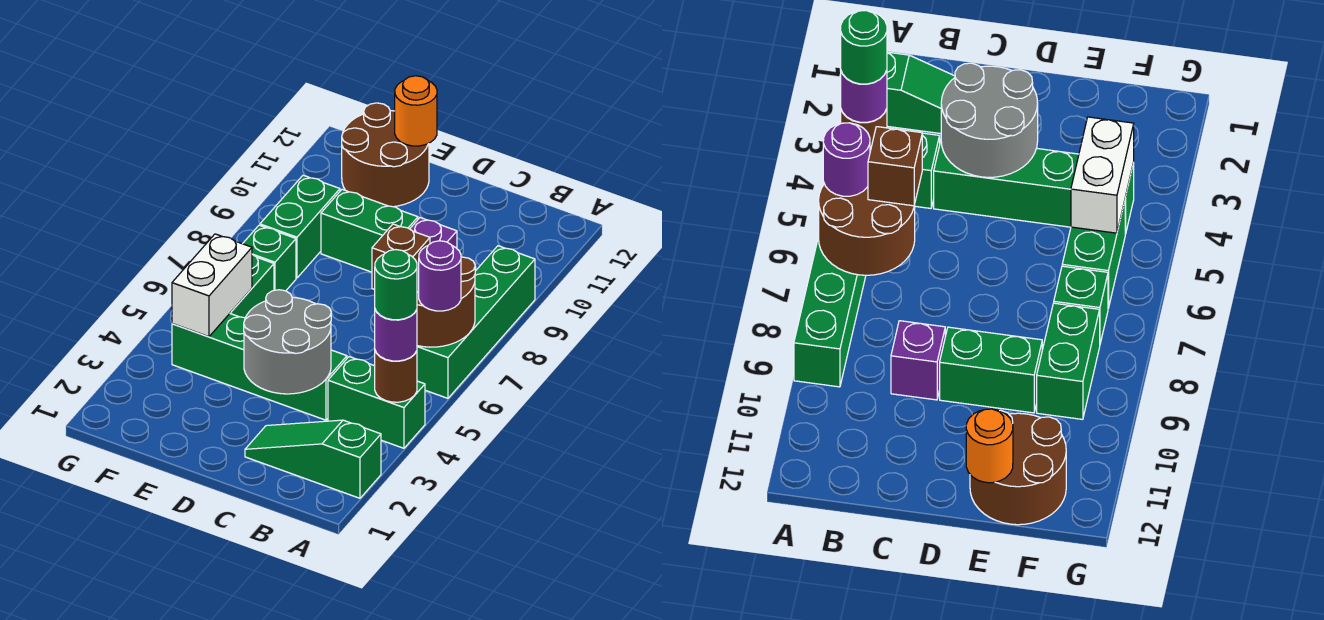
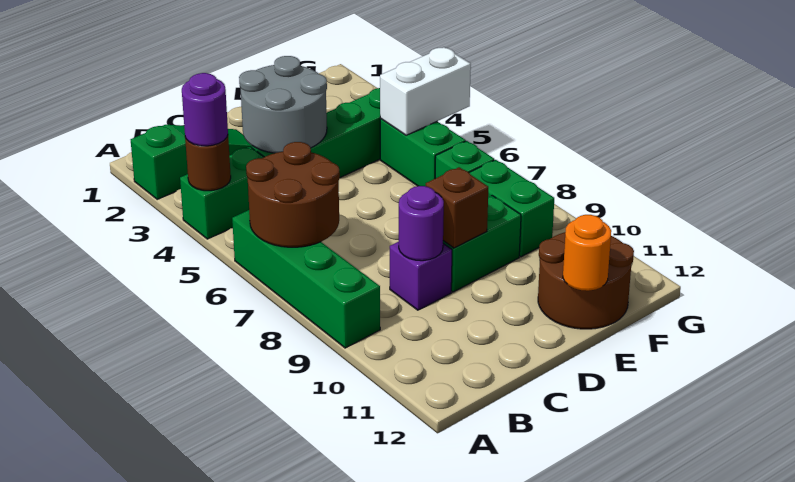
green 1x1 round brick [375,250,417,320] -> none
purple 1x1 round brick [419,241,461,311] -> purple 1x1 round brick moved to [399,186,444,261]
brown 1x1 brick [372,224,430,292] -> brown 1x1 brick moved to [426,167,488,248]
white 1x2 brick [172,234,252,337] -> white 1x2 brick turned to [380,47,471,135]

